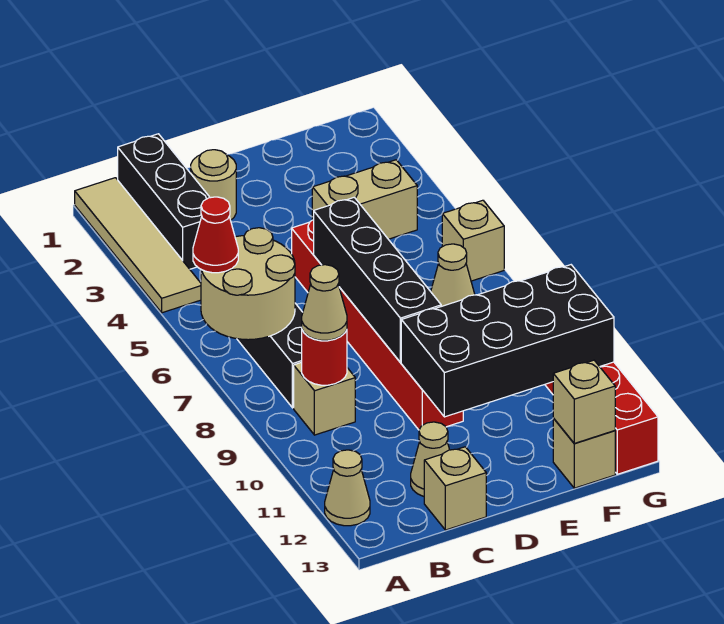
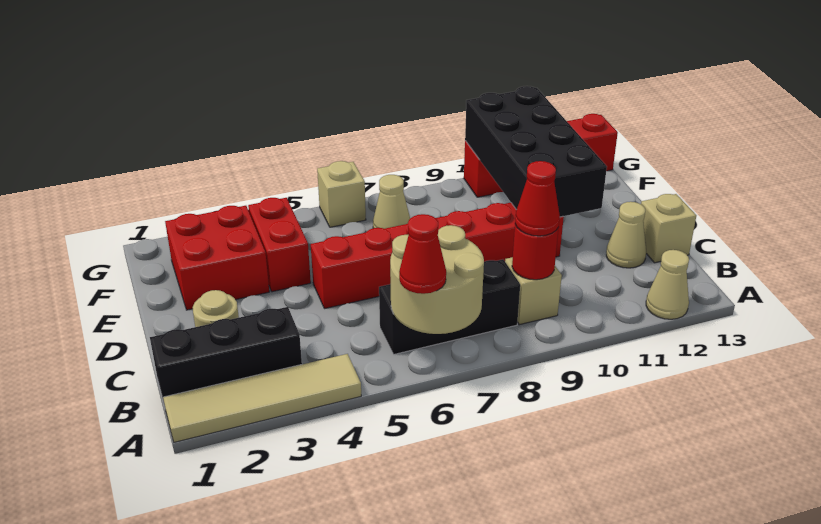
tan 1x1 cone [302,265,347,340] -> red 1x1 cone [515,161,560,236]
black 1x4 brick [314,197,441,362] -> none
none -> red 2x2 brick [165,206,269,310]
tan 1x2 brick [312,160,417,239] -> red 1x2 brick [248,198,311,292]
tan 1x1 brick [553,418,615,488] -> none
tan 1x1 brick [553,360,615,443] -> none

